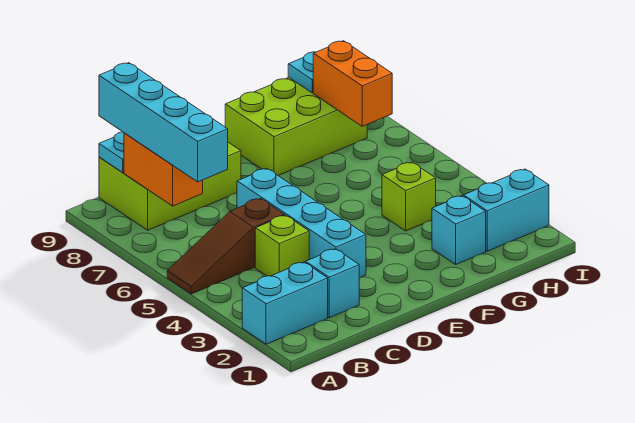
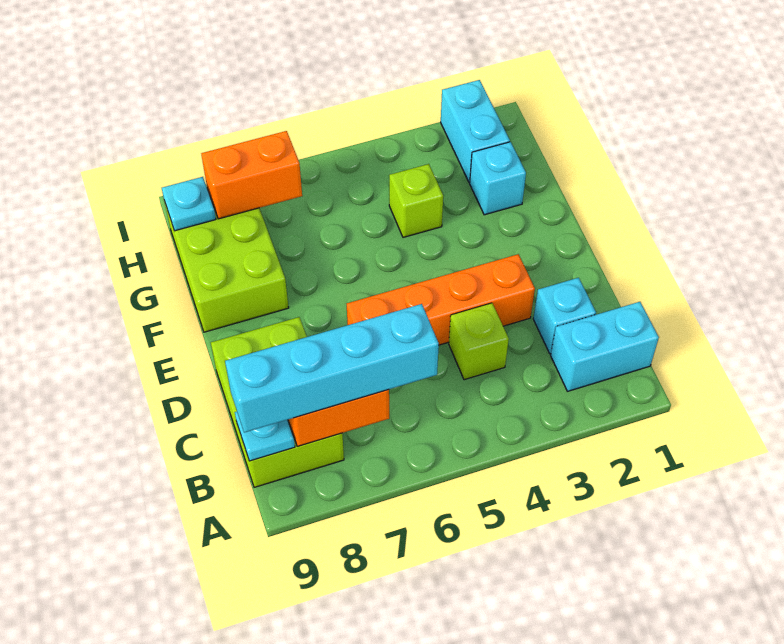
cyan 1x2 brick [242,262,328,344] -> cyan 1x2 brick turned to [551,302,659,391]
brown 1x3 slope [167,199,284,294] -> none
cyan 1x4 brick [237,169,366,278] -> orange 1x4 brick [347,254,535,345]

